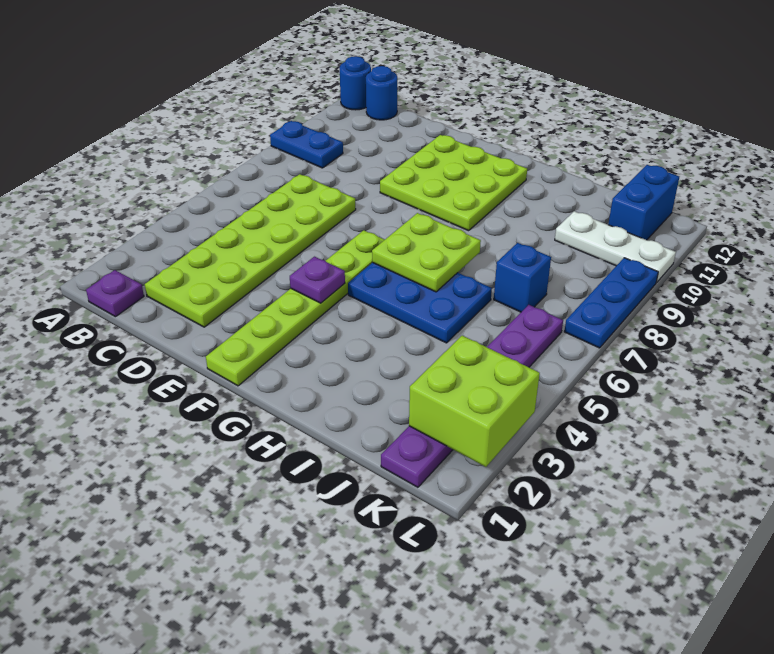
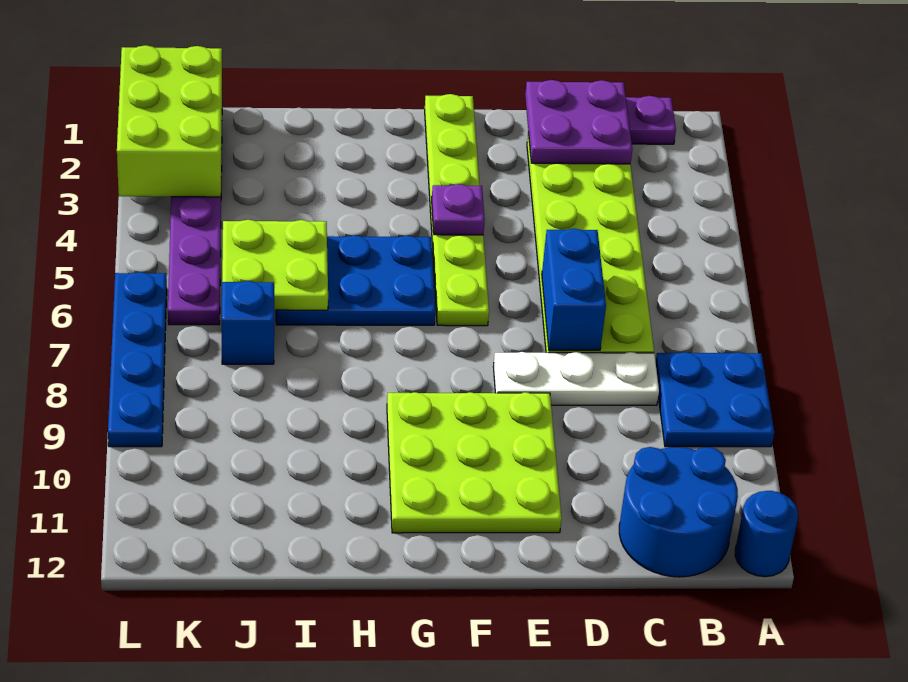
blue 1x2 plate [270,121,343,168] -> blue 2x2 plate [656,352,774,447]
blue 1x1 round brick [366,66,397,120] -> blue 2x2 round brick [619,447,738,577]
none -> purple 2x2 plate [525,80,632,164]
lime 2x2 plate [372,213,481,292] -> lime 2x2 plate moved to [222,220,328,310]
white 1x3 plate [555,211,676,283] -> white 1x3 plate moved to [493,352,659,405]
lime 2x2 brick [409,336,540,467] -> lime 2x3 brick [117,45,222,197]
blue 1x2 brick [608,165,679,240] -> blue 1x2 brick moved to [542,228,606,350]
blue 1x3 plate [564,258,658,348] -> blue 1x4 plate [108,272,167,447]

